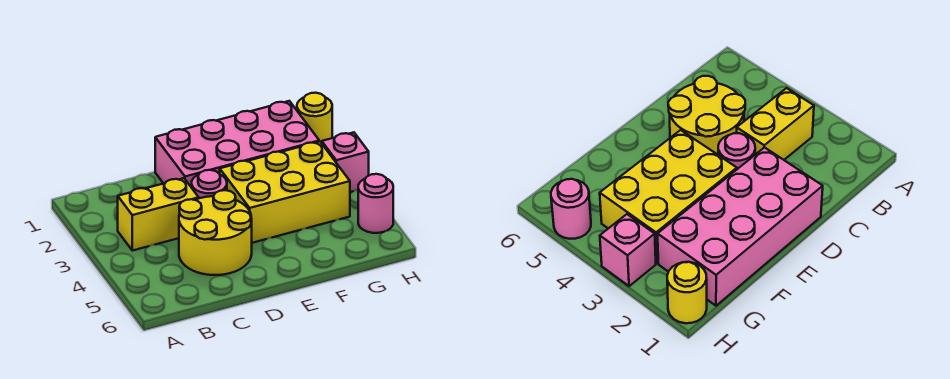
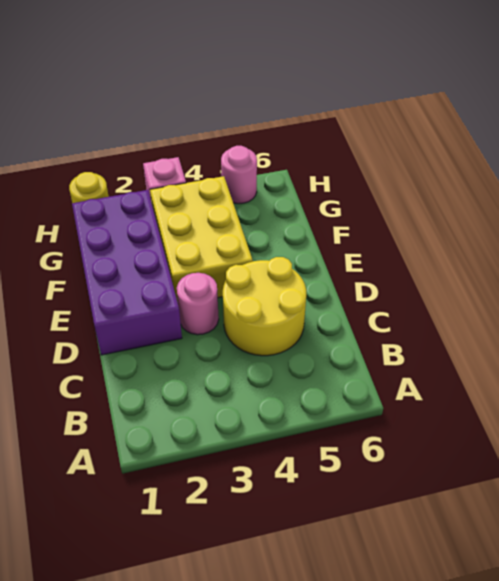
yellow 1x2 brick [118,178,199,251] -> none
pink 2x4 brick [155,101,319,188] -> purple 2x4 brick [72,190,182,355]

